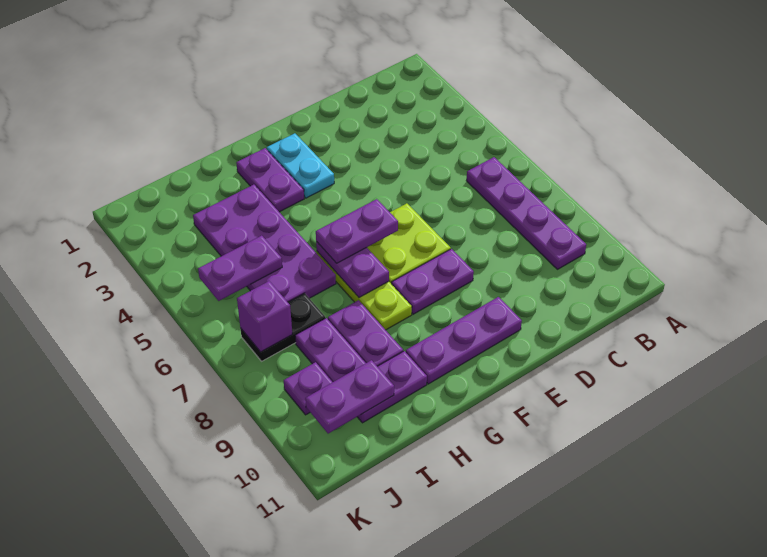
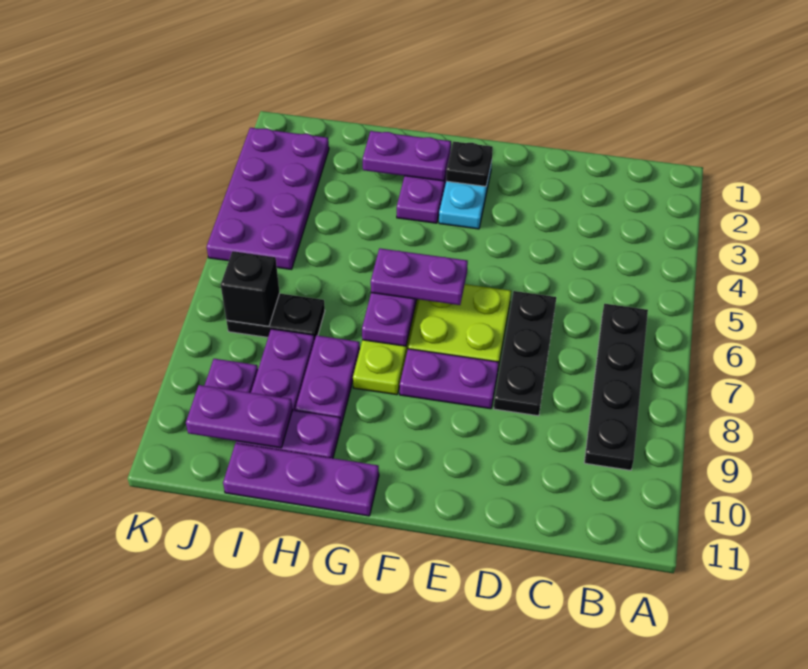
purple 1x4 plate [466,157,586,269] -> black 1x4 plate [584,304,648,470]
none -> black 1x3 plate [494,291,556,416]
purple 1x3 plate [406,297,522,384] -> purple 1x3 plate moved to [223,443,379,516]
none -> black 1x1 plate [446,141,493,186]
purple 2x4 plate [193,185,336,302] -> purple 2x4 plate moved to [207,128,329,269]
purple 1x2 plate [198,236,282,301] -> purple 1x2 plate moved to [363,131,451,181]
purple 1x1 brick [237,281,292,352] -> black 1x1 brick [221,251,280,326]

